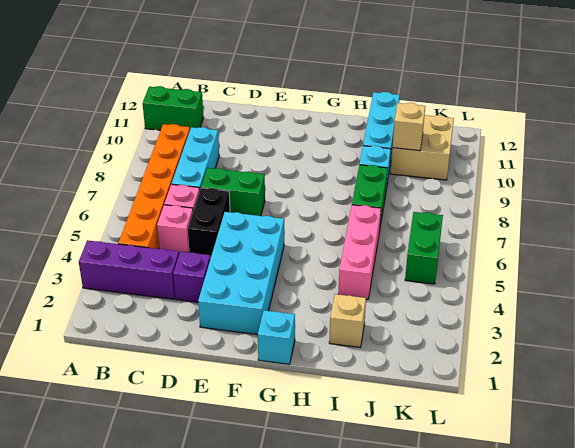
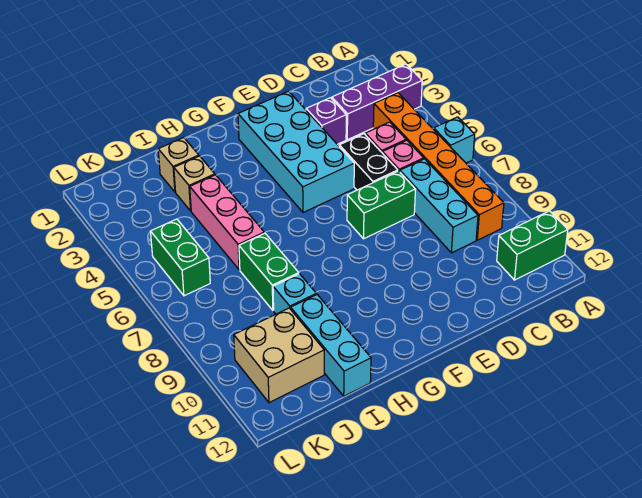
cyan 1x1 brick [258,310,295,364] -> cyan 1x1 brick moved to [434,117,475,163]
tan 1x1 brick [392,103,425,151] -> tan 1x1 brick moved to [174,156,215,211]

